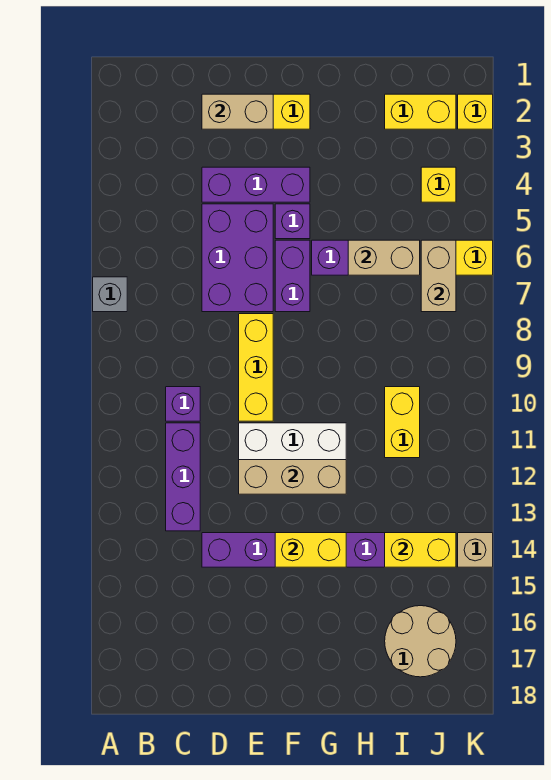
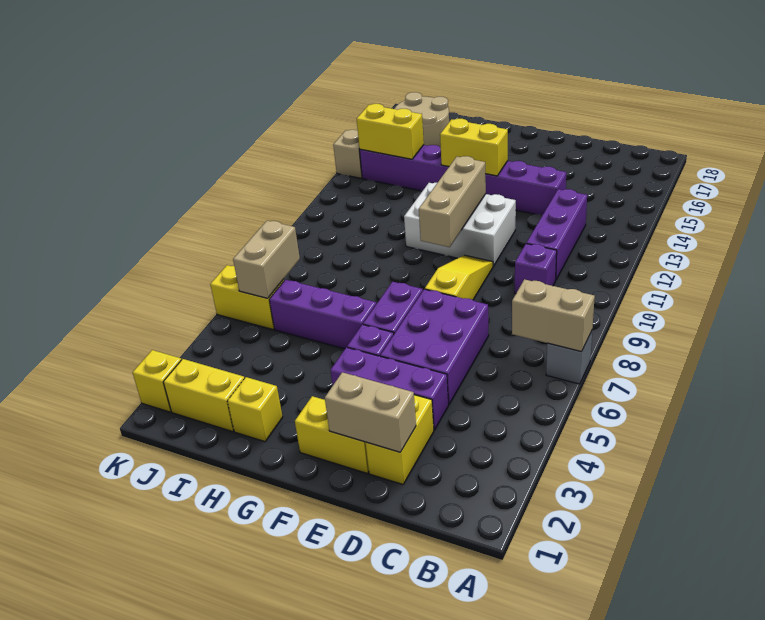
yellow 1x3 brick [239,314,273,421] -> yellow 1x3 slope [425,255,493,300]
tan 1x3 brick [239,460,346,494] -> tan 1x3 brick turned to [419,156,486,247]
tan 1x2 brick [348,240,420,275] -> tan 1x2 brick moved to [512,279,595,352]
yellow 1x2 brick [385,387,420,458] -> yellow 1x2 brick moved to [366,395,434,485]
yellow 1x1 brick [421,167,456,202] -> yellow 1x1 brick moved to [227,377,283,442]

